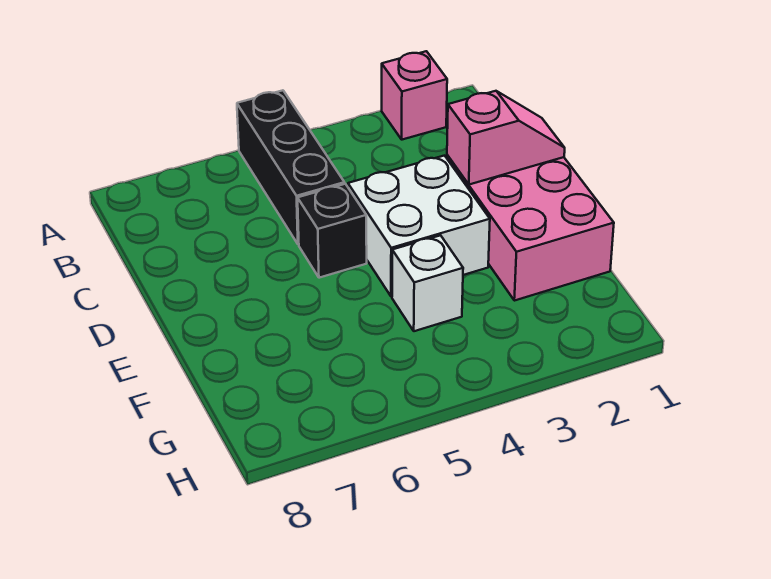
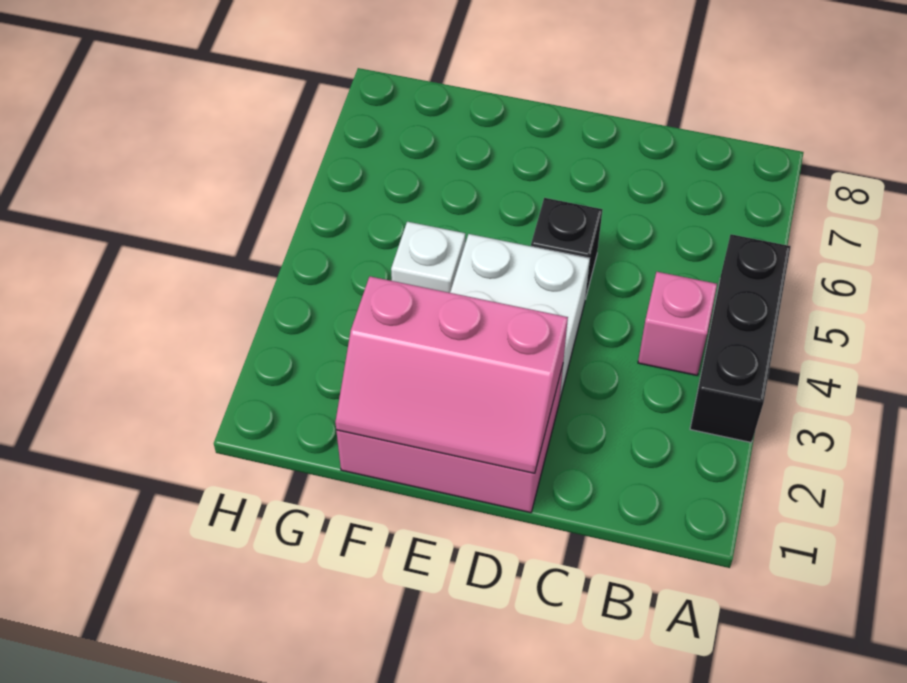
pink 1x1 brick [382,51,447,140] -> pink 1x1 brick moved to [638,272,717,375]
black 1x3 brick [237,90,345,244] -> black 1x3 brick turned to [690,234,791,442]
pink 1x2 slope [447,91,565,185] -> pink 2x3 slope [335,276,568,473]

